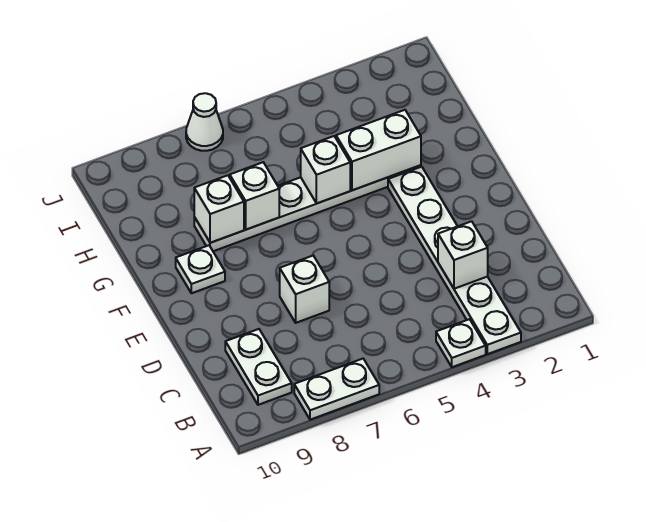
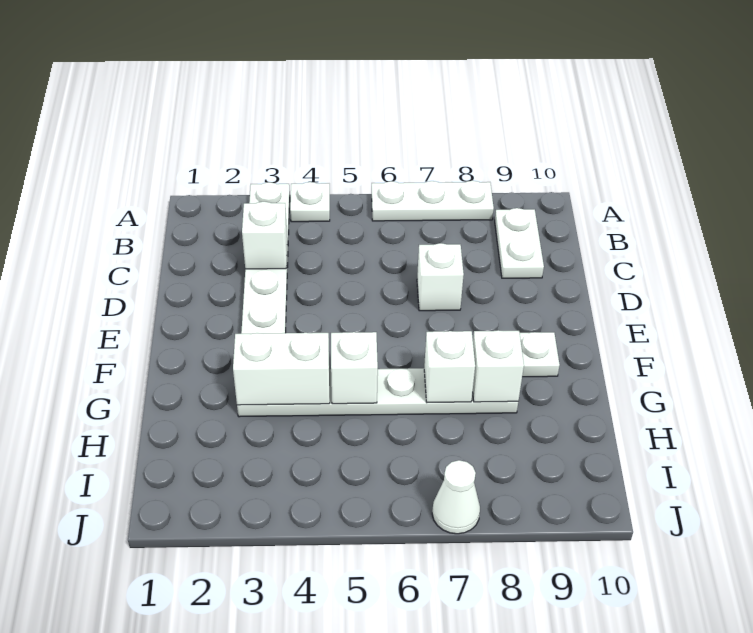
white 1x2 plate [294,359,379,420] -> white 1x3 plate [372,181,494,221]

